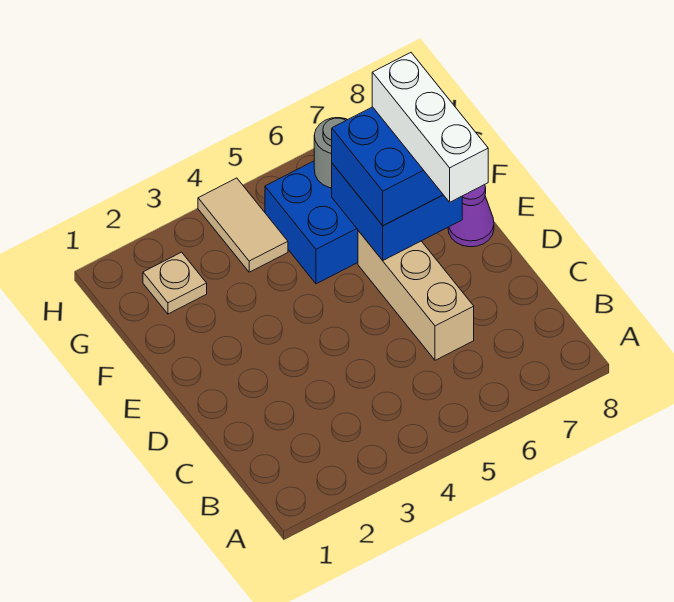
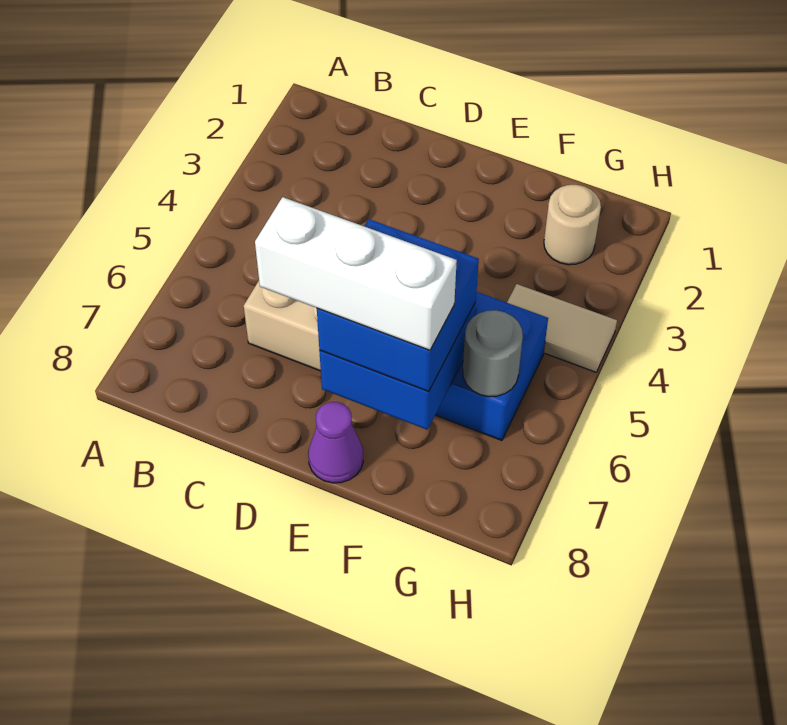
tan 1x1 plate [143,252,207,314] -> tan 1x1 round brick [544,185,601,265]

